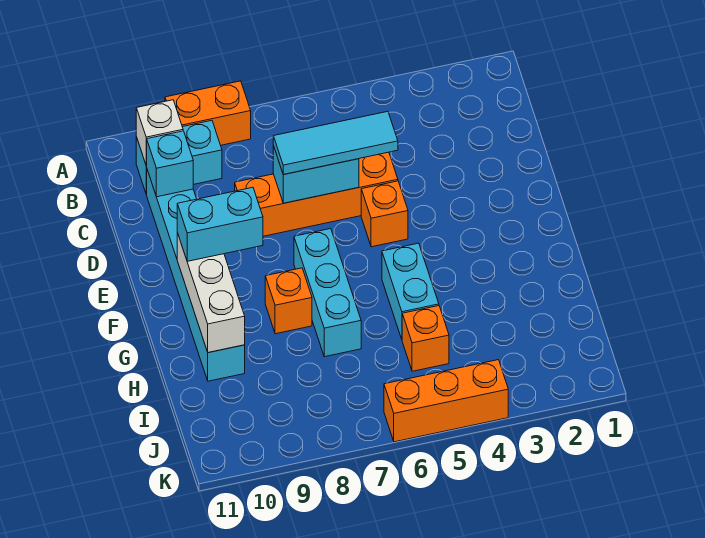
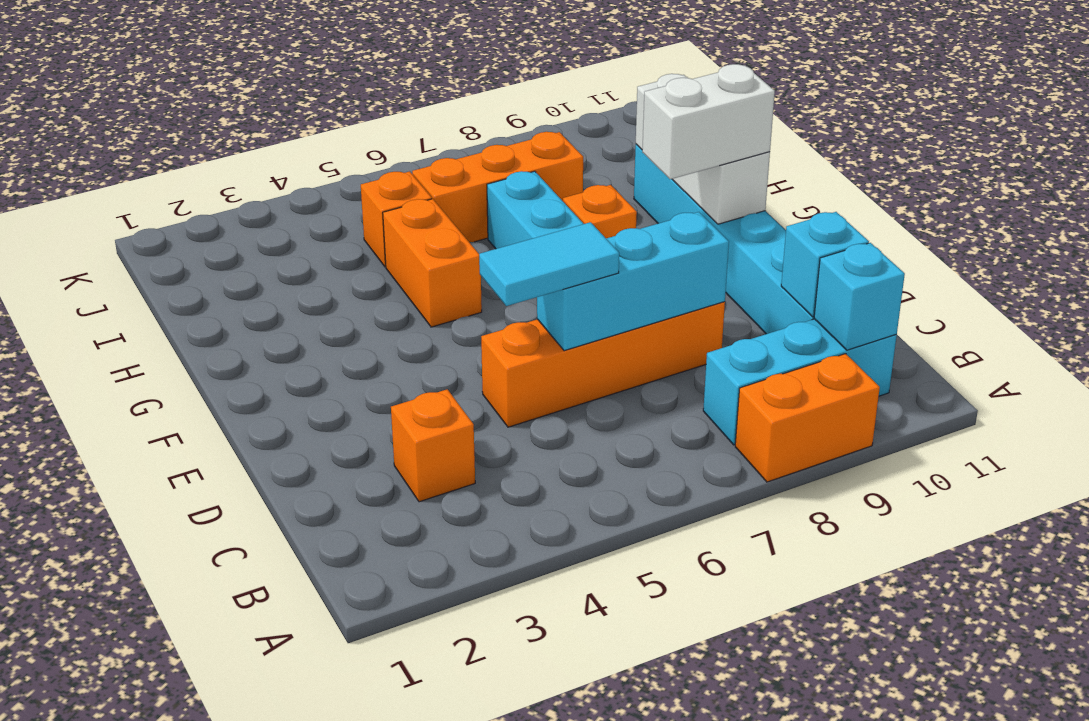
cyan 1x2 brick [136,120,222,194] -> cyan 1x3 brick [703,319,897,445]
white 1x1 brick [136,100,183,165] -> cyan 1x1 brick [814,243,905,350]
cyan 1x3 tile [273,111,398,175] -> cyan 1x2 tile [479,222,619,306]
cyan 1x2 brick [273,146,359,203] -> cyan 1x3 brick [537,212,729,351]
orange 1x1 brick [361,181,408,247] -> orange 1x1 brick moved to [391,389,475,502]
cyan 1x2 brick [177,187,263,261] -> white 1x2 brick [642,64,775,179]
cyan 1x2 brick [382,243,439,339] -> orange 1x2 brick [383,199,482,327]
orange 1x3 brick [384,360,508,442] -> orange 1x3 brick moved to [412,132,583,242]

